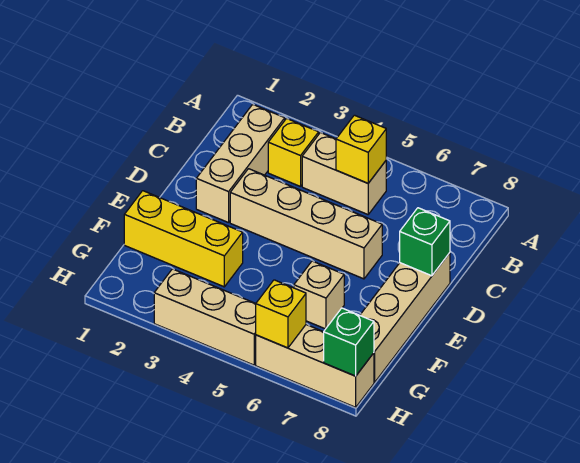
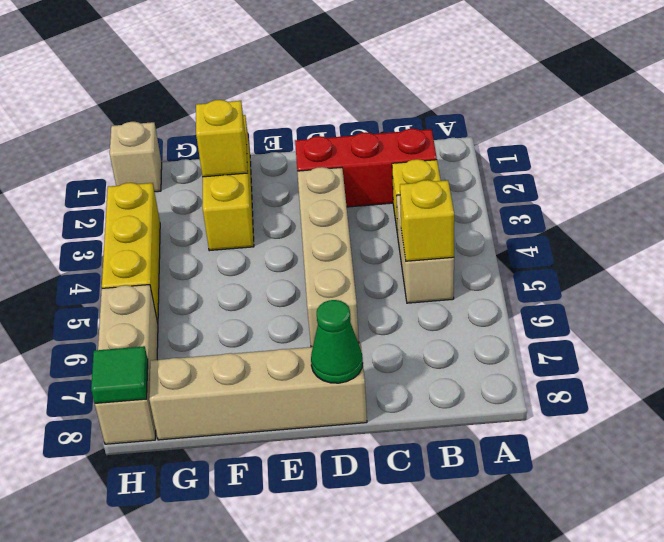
tan 1x3 brick [196,104,285,223] -> red 1x3 brick [295,129,437,207]
green 1x1 brick [400,208,450,276] -> green 1x1 cone [311,300,363,383]
tan 1x1 brick [294,261,344,329] -> tan 1x1 brick moved to [110,122,162,192]
tan 1x3 brick [154,269,256,365] -> yellow 1x3 brick [102,183,160,323]
yellow 1x1 brick [256,280,306,348] -> yellow 1x1 brick moved to [196,100,248,177]
green 1x1 brick [324,308,374,376] -> green 1x1 tile [91,346,148,403]

